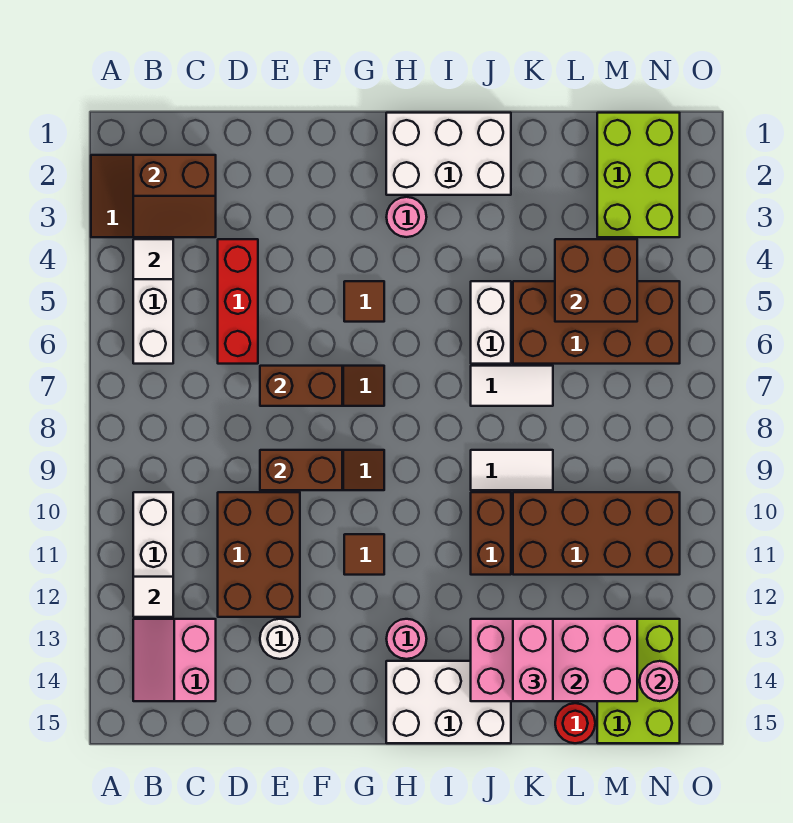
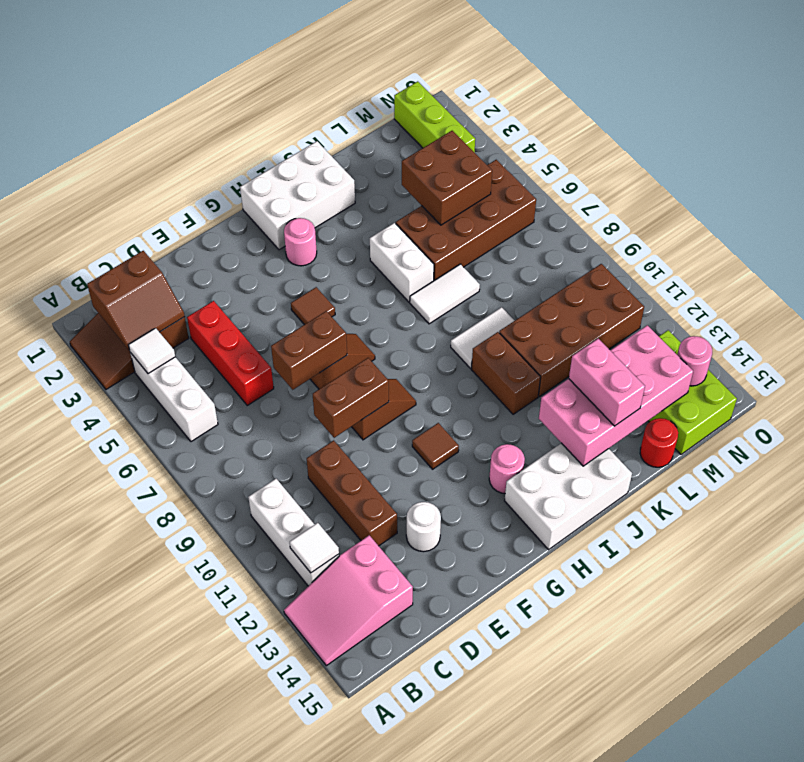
pink 2x2 slope [133,619,216,701] -> pink 2x3 slope [284,535,413,666]
brown 2x3 brick [218,492,300,617] -> brown 1x3 brick [307,440,397,546]
lime 2x3 brick [597,113,680,237] -> lime 1x3 brick [394,81,475,153]

